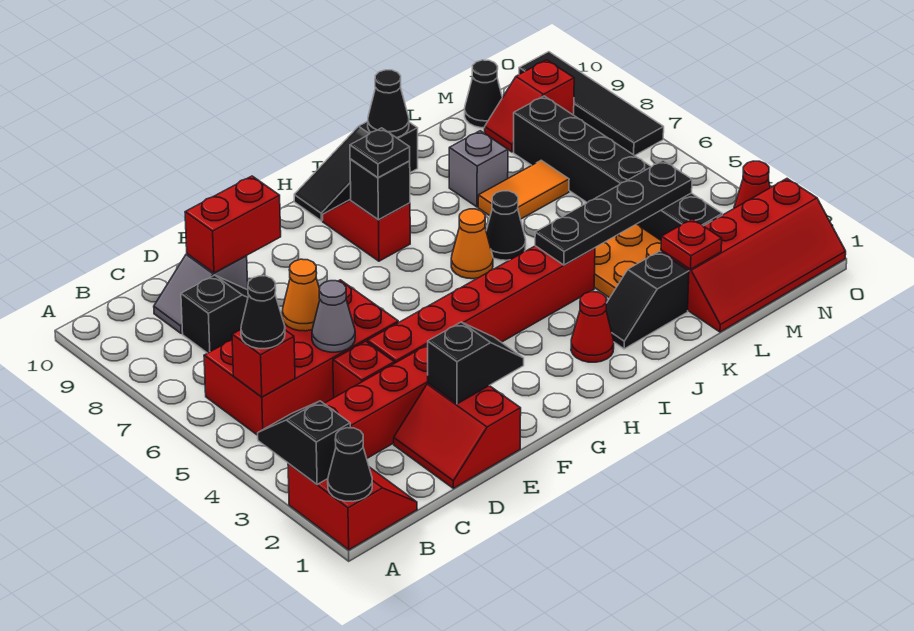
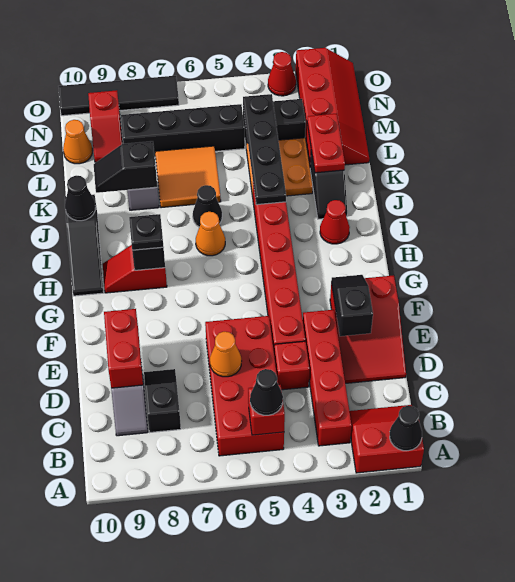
black 1x2 slope [258,401,350,484] -> black 1x2 slope moved to [94,141,157,193]
red 2x2 slope [394,384,521,488] -> red 2x3 slope [330,275,406,383]
grey 1x1 cone [312,281,355,352] -> none
orange 1x2 tile [478,160,569,219] -> orange 2x2 tile [155,146,221,208]
red 1x1 plate [661,219,722,269] -> red 1x2 plate [307,114,345,173]
black 1x1 cone [465,60,502,128] -> orange 1x1 cone [63,120,93,164]

